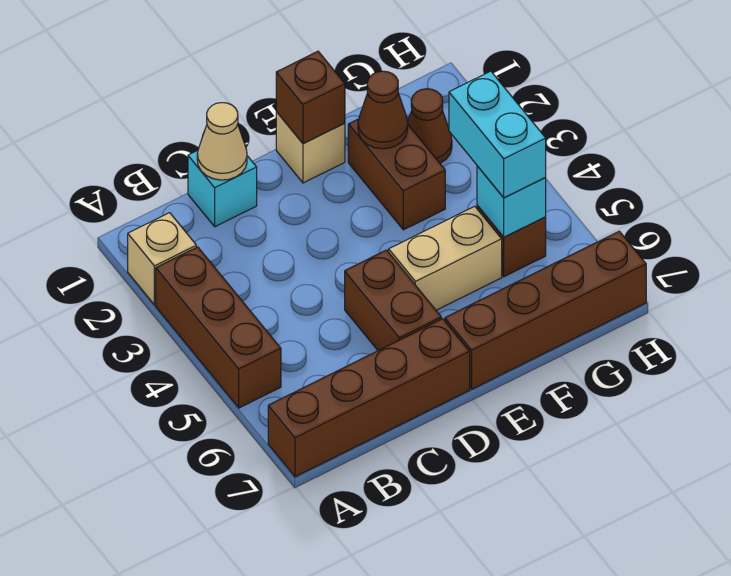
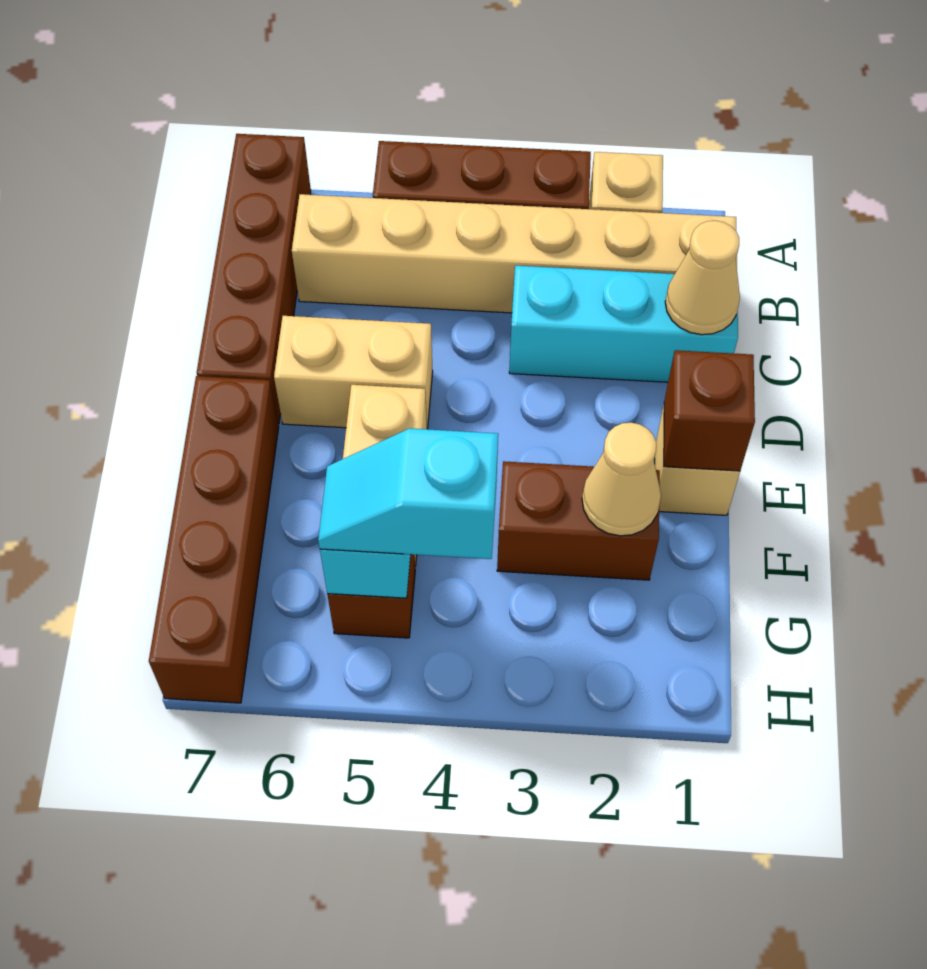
none -> tan 1x6 brick [292,194,737,313]
cyan 1x1 brick [188,150,257,227] -> cyan 1x3 brick [509,266,738,382]
brown 1x2 brick [345,250,441,351] -> tan 1x2 brick [274,316,433,429]
brown 1x1 cone [358,71,408,149] -> tan 1x1 cone [582,423,661,536]
brown 1x1 cone [408,89,452,163] -> none
cyan 1x2 brick [449,71,546,198] -> cyan 1x2 slope [318,428,498,559]

